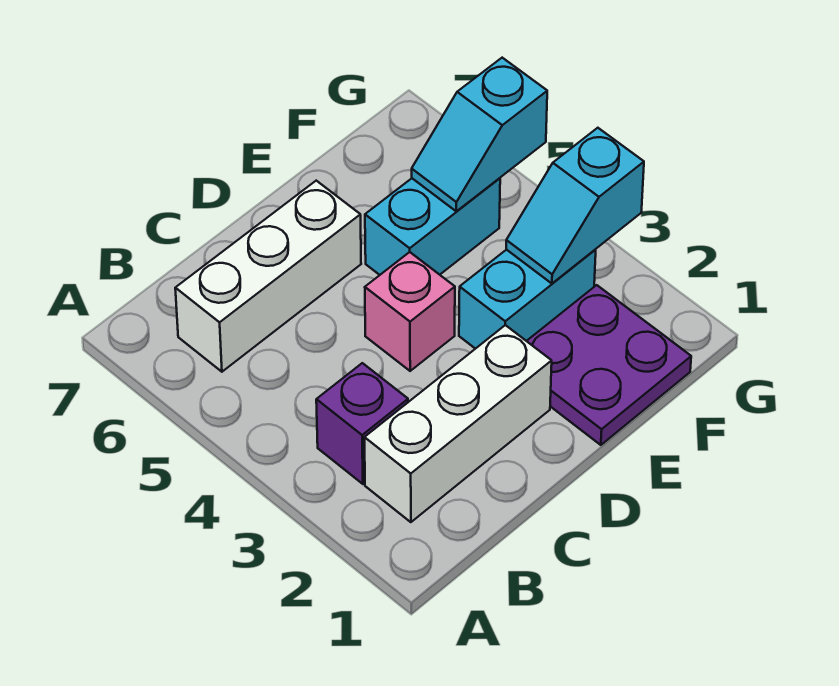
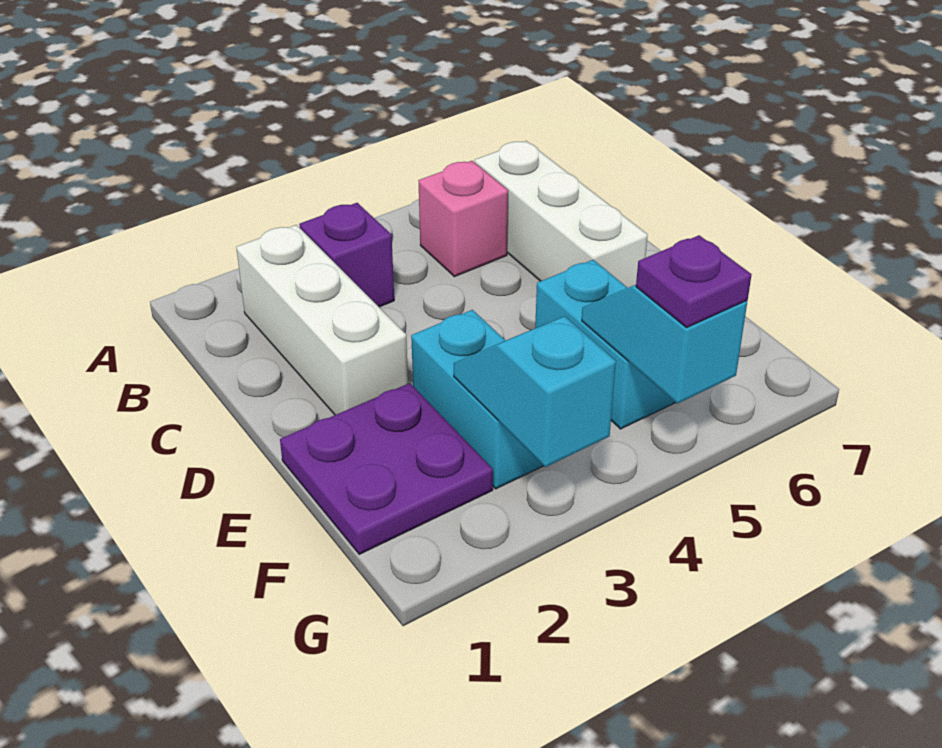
pink 1x1 brick [365,252,455,371] -> pink 1x1 brick moved to [418,161,508,277]
none -> purple 1x1 plate [636,235,752,328]

